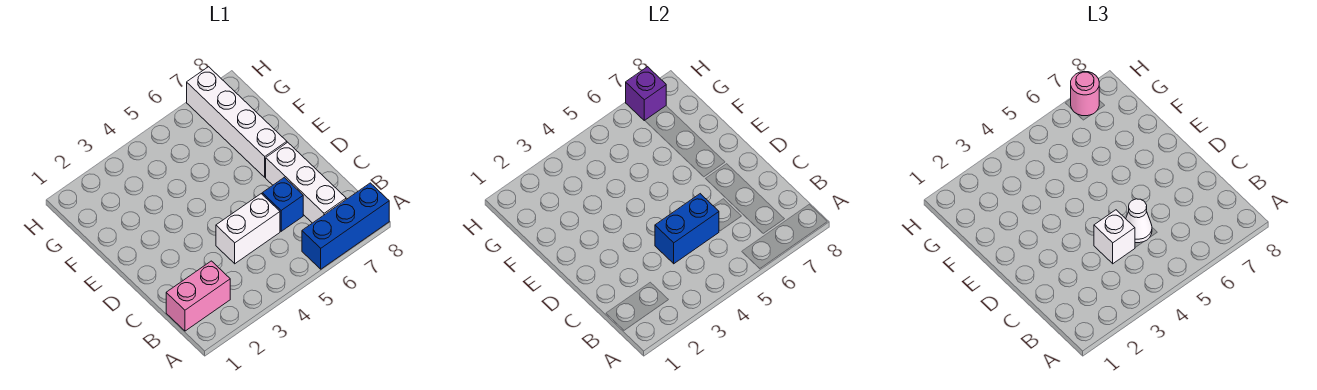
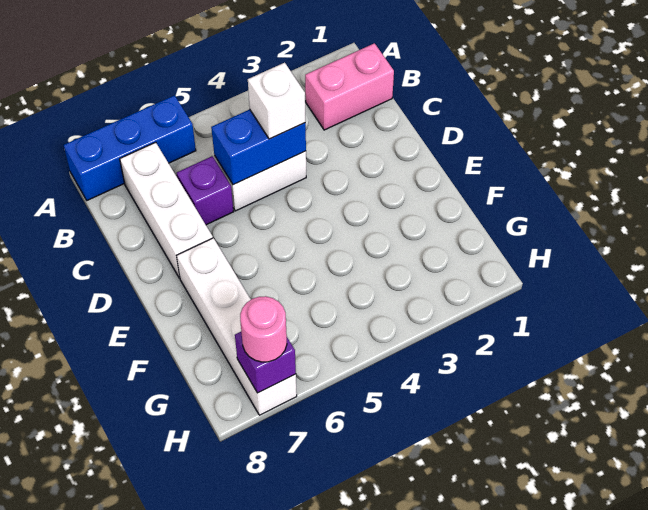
white 1x1 cone [1126,199,1152,243] -> none
blue 1x1 brick [262,177,303,231] -> purple 1x1 brick [177,156,233,225]

